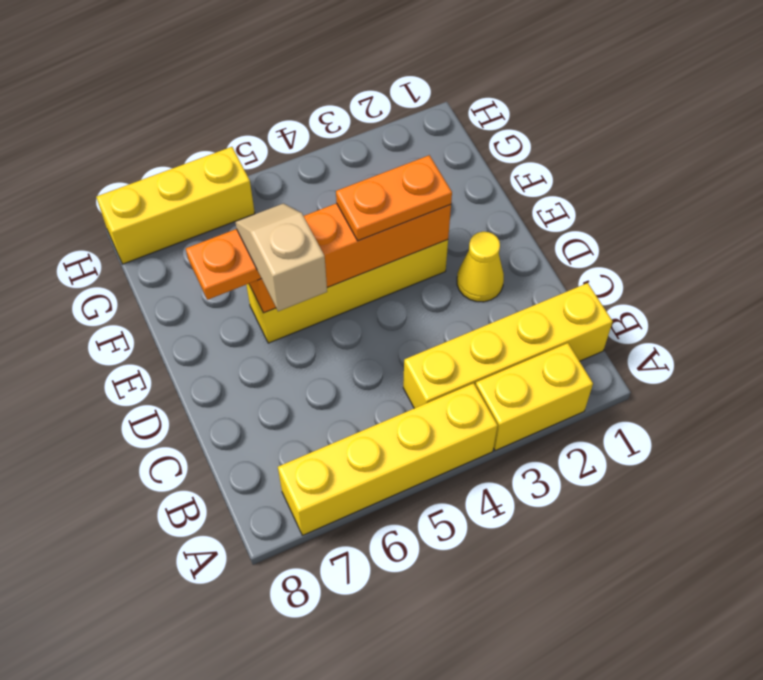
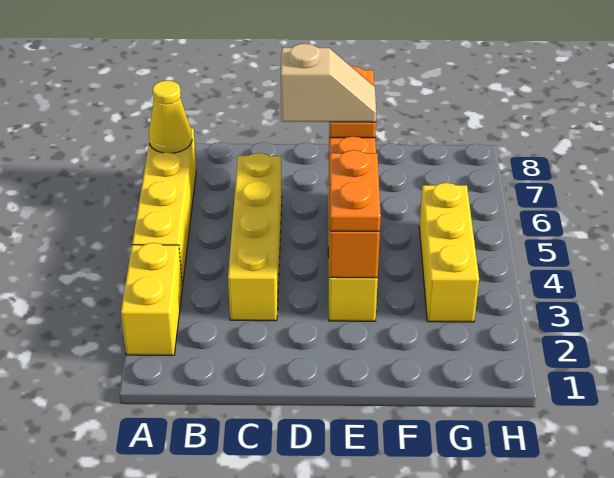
yellow 1x4 brick [403,283,613,408] -> yellow 1x4 brick moved to [228,153,282,321]
yellow 1x1 cone [457,232,504,302] -> yellow 1x1 cone moved to [149,81,192,153]
yellow 1x3 brick [96,147,255,264] -> yellow 1x3 brick moved to [419,183,479,322]

